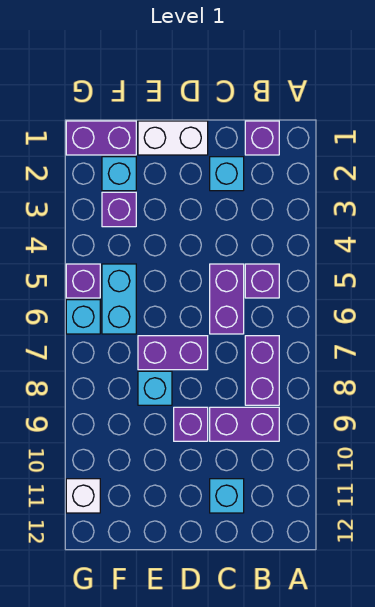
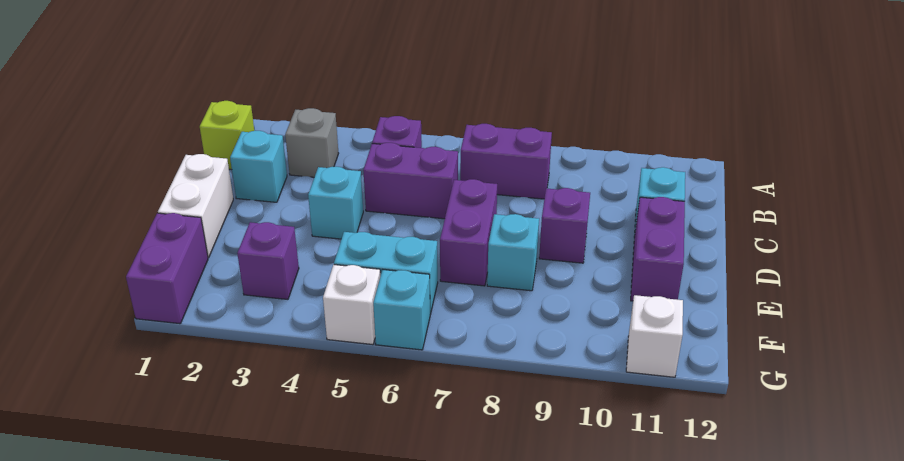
purple 1x1 brick [245,121,279,155] -> lime 1x1 brick [200,101,254,170]
none -> grey 1x1 brick [285,108,339,177]
purple 1x2 brick [210,407,279,441] -> purple 1x2 brick moved to [631,197,685,301]
cyan 1x1 brick [102,157,136,191] -> cyan 1x1 brick moved to [308,167,363,239]
purple 1x1 brick [66,264,100,298] -> white 1x1 brick [323,265,380,345]

